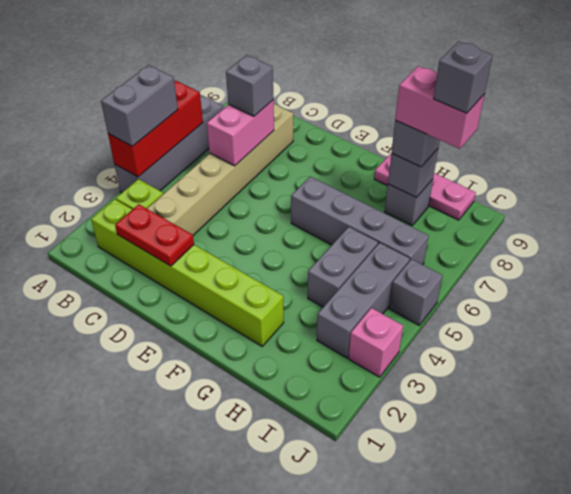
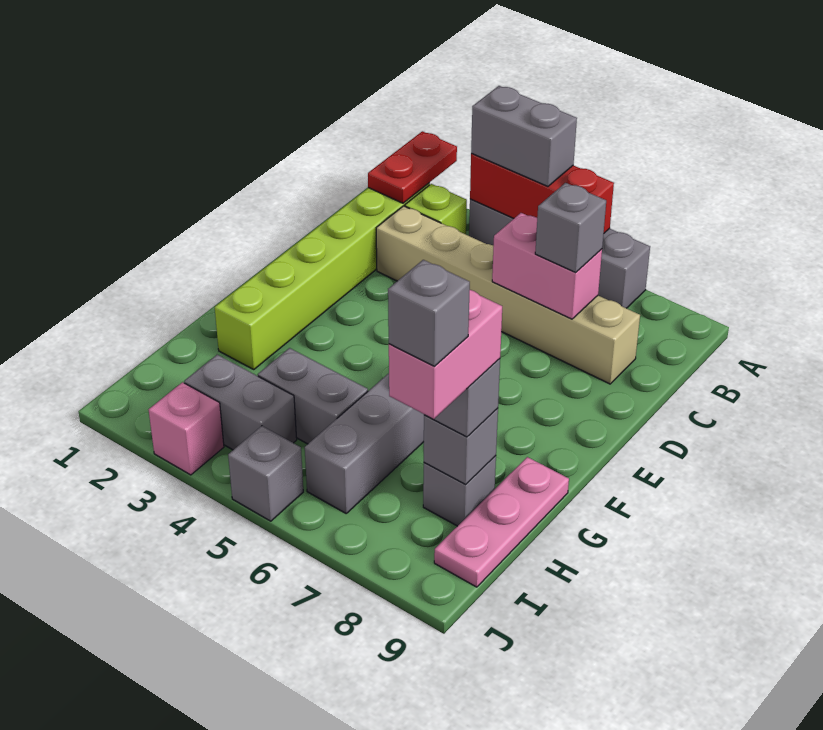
red 1x2 plate [115,204,194,266] -> red 1x2 plate moved to [368,131,457,203]
grey 1x3 brick [317,243,410,358] -> grey 1x2 brick [184,355,297,450]

